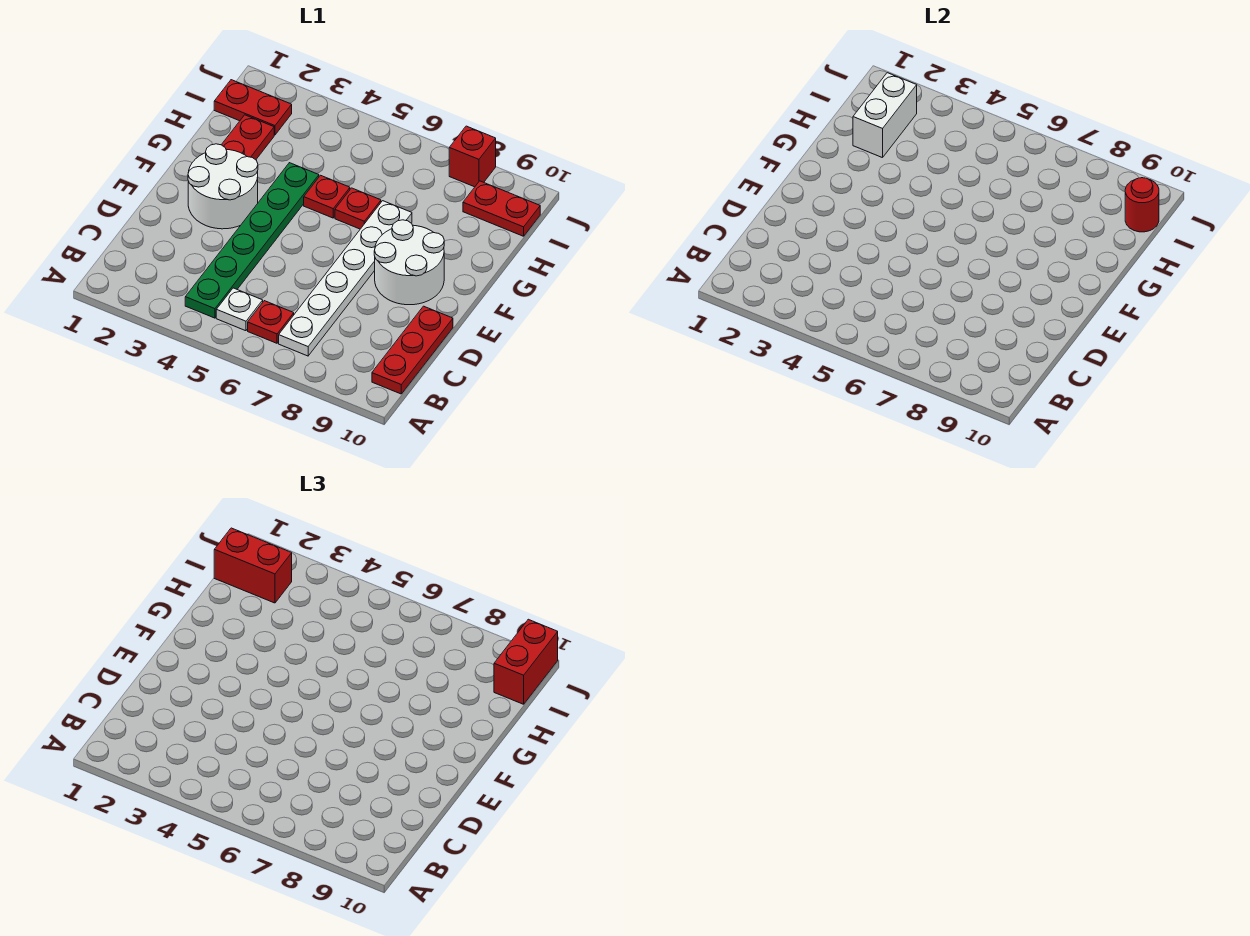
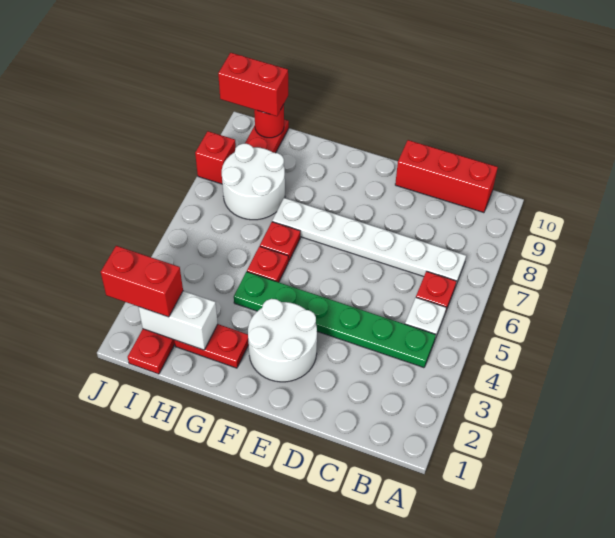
red 1x3 plate [372,306,453,394] -> red 1x3 brick [395,140,498,213]
white 2x2 round brick [374,220,444,305] -> white 2x2 round brick moved to [222,143,285,220]
red 1x2 brick [214,528,292,603] -> red 1x2 brick turned to [101,246,183,317]

